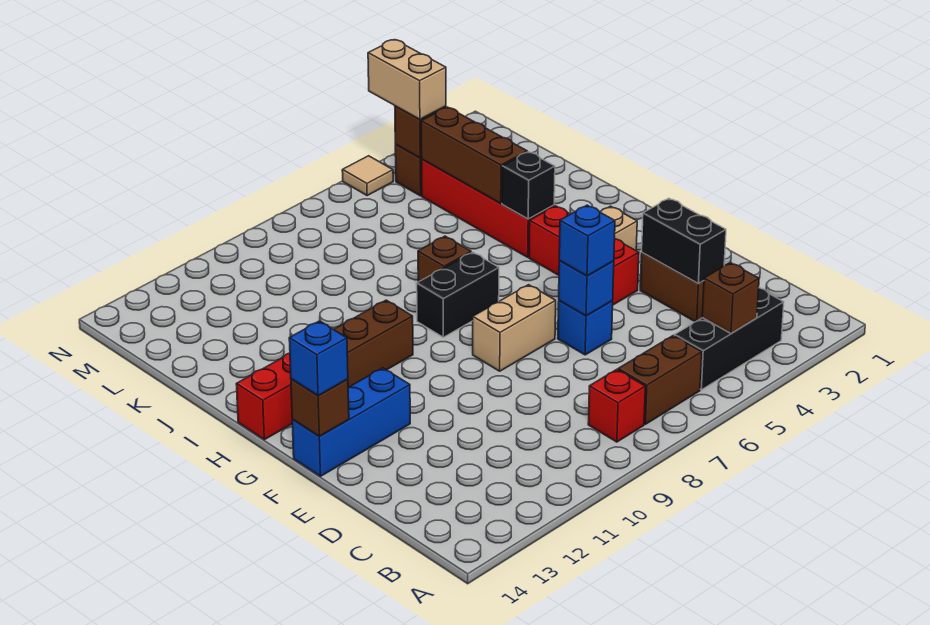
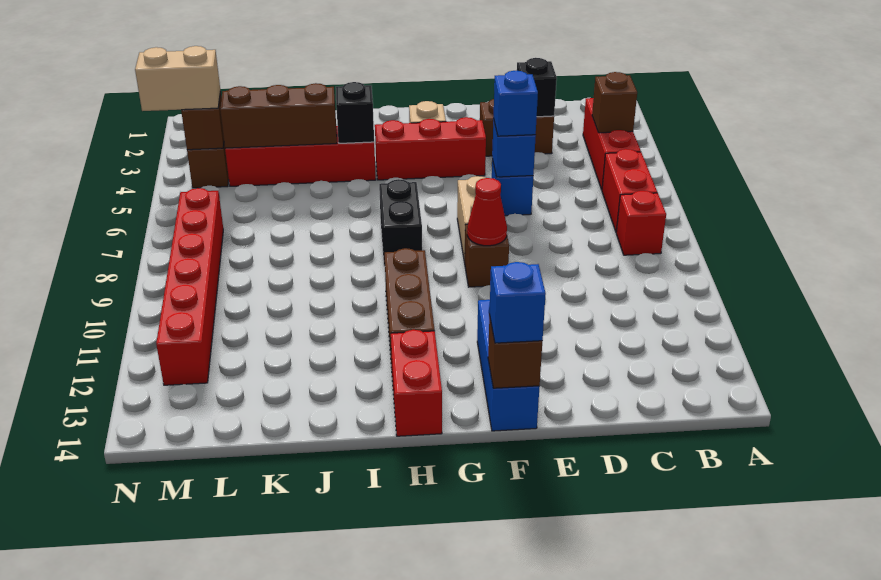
black 1x3 brick [675,288,784,390] -> red 1x3 brick [583,98,641,190]
brown 1x2 brick [618,335,702,424] -> red 1x2 brick [602,149,657,232]
black 1x2 brick [642,198,726,283] -> black 1x1 brick [517,58,557,117]
none -> red 1x1 cone [467,178,507,246]
brown 1x1 brick [418,236,471,282] -> brown 1x1 brick moved to [465,224,509,287]
none -> red 1x6 brick [156,188,223,385]
tan 1x1 tile [342,156,393,196] -> none

